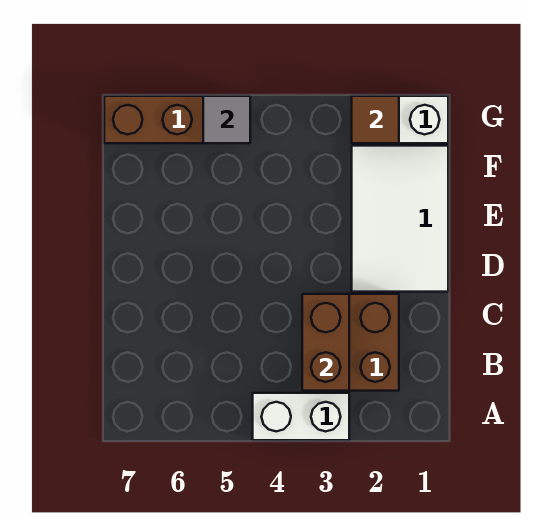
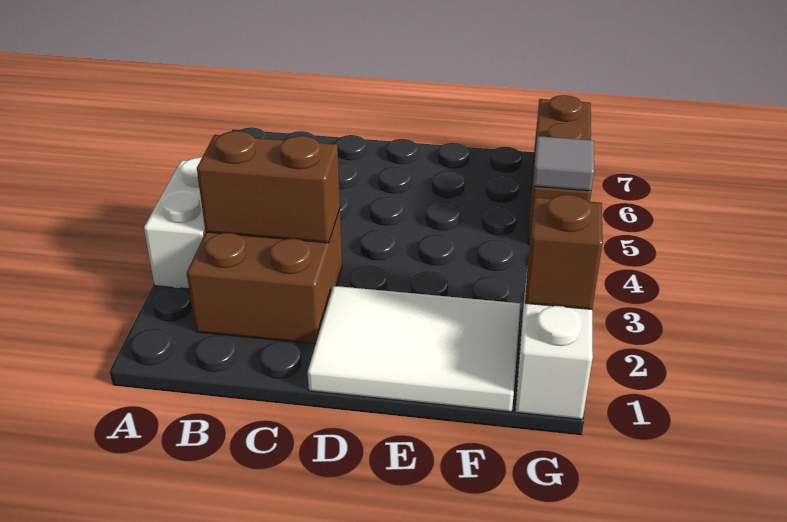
brown 1x1 tile [352,96,399,143] -> brown 1x1 brick [525,195,603,309]

